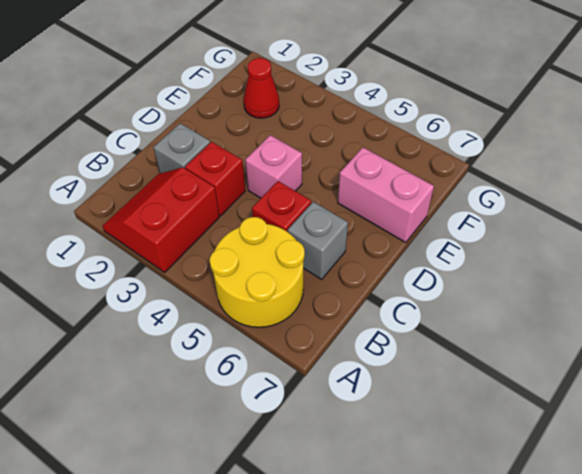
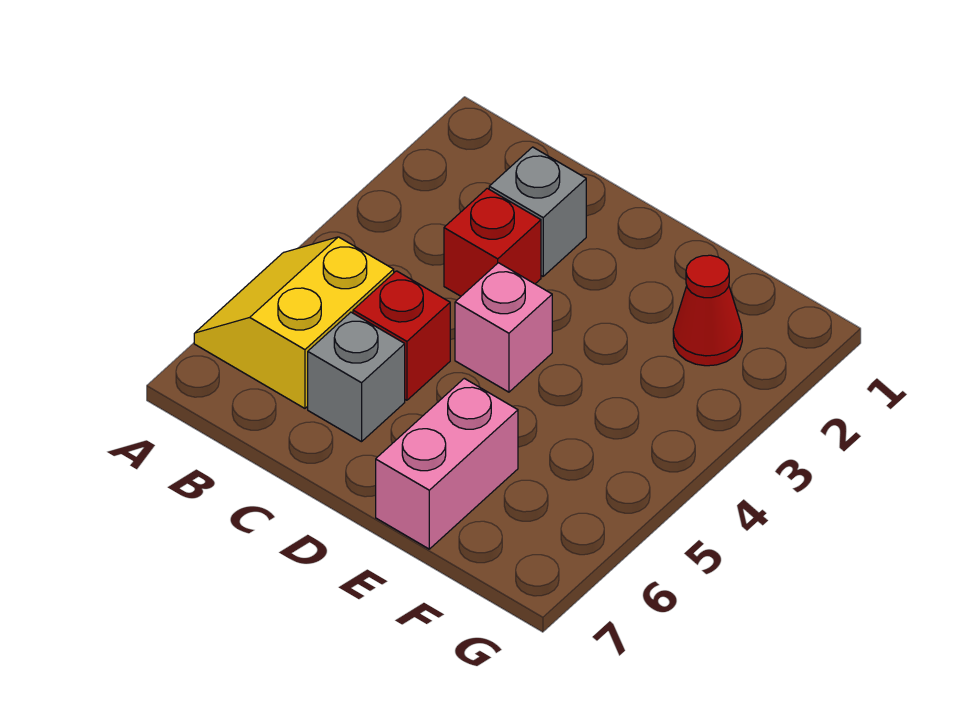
red 2x2 slope [103,167,219,272] -> none
yellow 2x2 round brick [210,217,305,327] -> yellow 2x2 slope [194,237,394,408]

